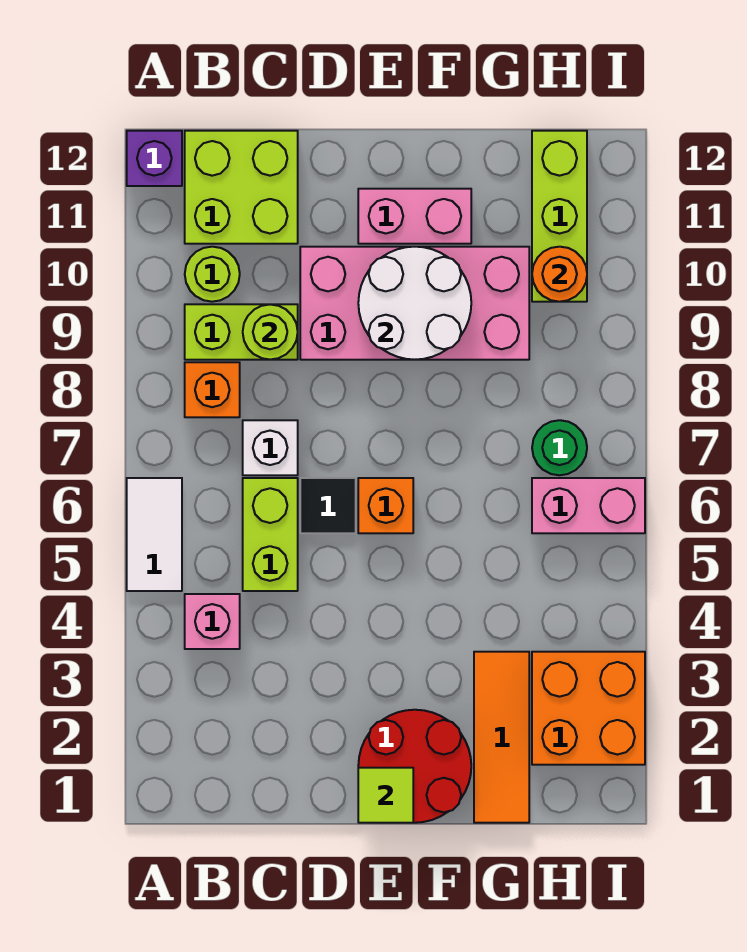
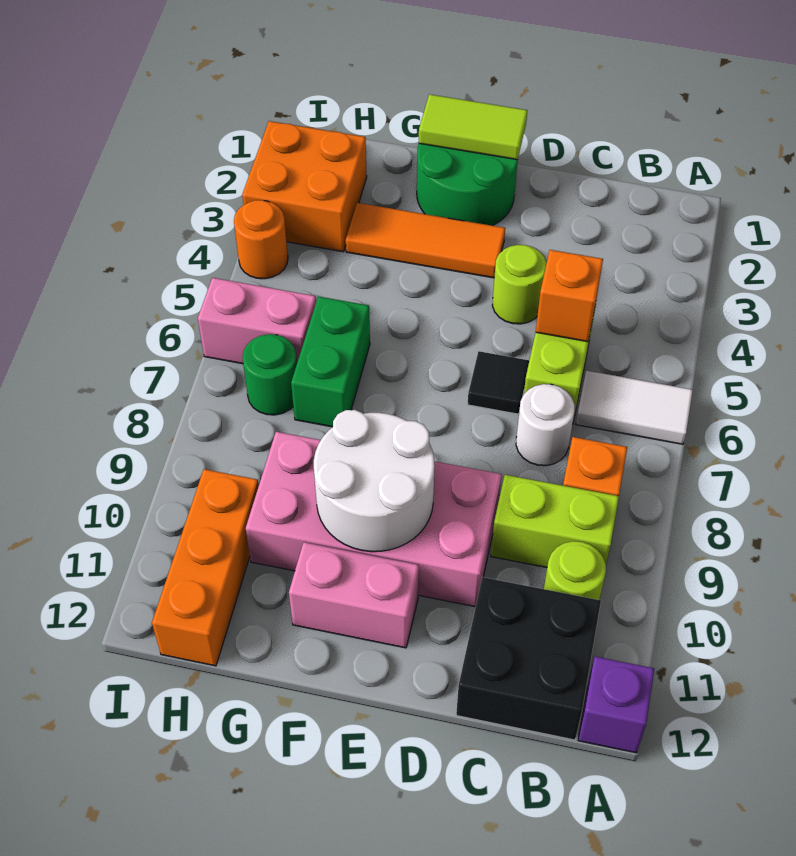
white 1x2 tile [127,478,182,591] -> white 1x2 tile turned to [576,371,693,444]
pink 1x1 brick [185,594,240,649] -> none
lime 2x2 brick [185,131,298,244] -> black 2x2 brick [456,577,601,740]
white 1x1 brick [243,420,298,475] -> white 1x1 round brick [516,384,575,466]
lime 1x1 round brick [243,304,298,360] -> lime 1x1 round brick moved to [492,245,547,324]
red 2x2 round brick [358,710,471,823] -> green 2x2 round brick [417,144,518,226]
lime 1x1 tile [358,768,413,823] -> lime 1x2 tile [419,94,527,160]
orange 1x1 brick [358,478,413,533] -> orange 1x1 brick moved to [536,250,603,342]
orange 1x3 tile [474,652,529,823] -> orange 1x3 tile turned to [346,203,505,278]
none -> green 1x2 brick [291,296,370,427]
lime 1x3 brick [532,131,587,302] -> orange 1x3 brick [152,469,259,666]
orange 1x1 round brick [532,247,587,302] -> orange 1x1 round brick moved to [234,200,288,279]

